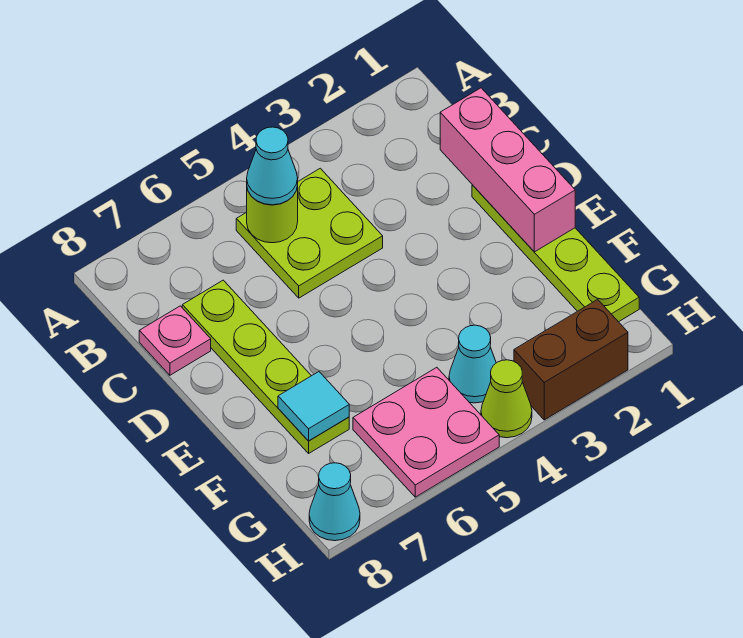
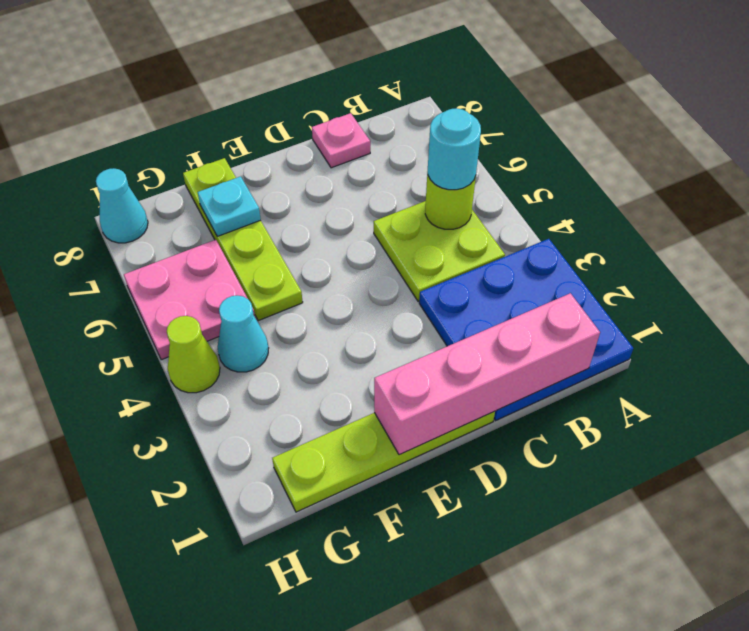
none -> blue 3x3 plate [419,239,633,420]
cyan 1x1 cone [247,127,298,205] -> cyan 1x1 round brick [428,108,481,190]
pink 1x3 brick [440,88,575,252] -> pink 1x4 brick [374,293,600,455]
lime 1x4 plate [182,280,349,453] -> lime 1x4 plate turned to [183,158,303,321]
cyan 1x1 tile [278,372,349,441] -> cyan 1x1 plate [198,176,261,236]
brown 1x2 brick [514,299,628,420] -> none

